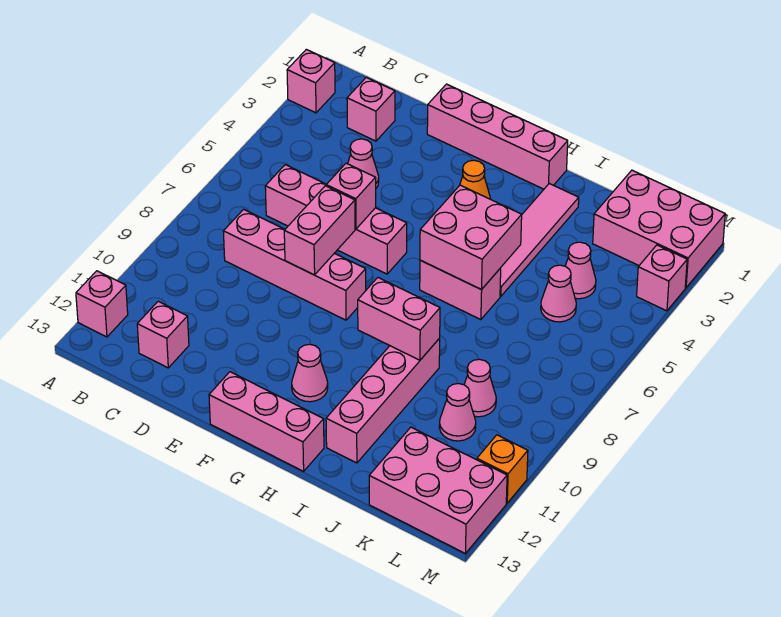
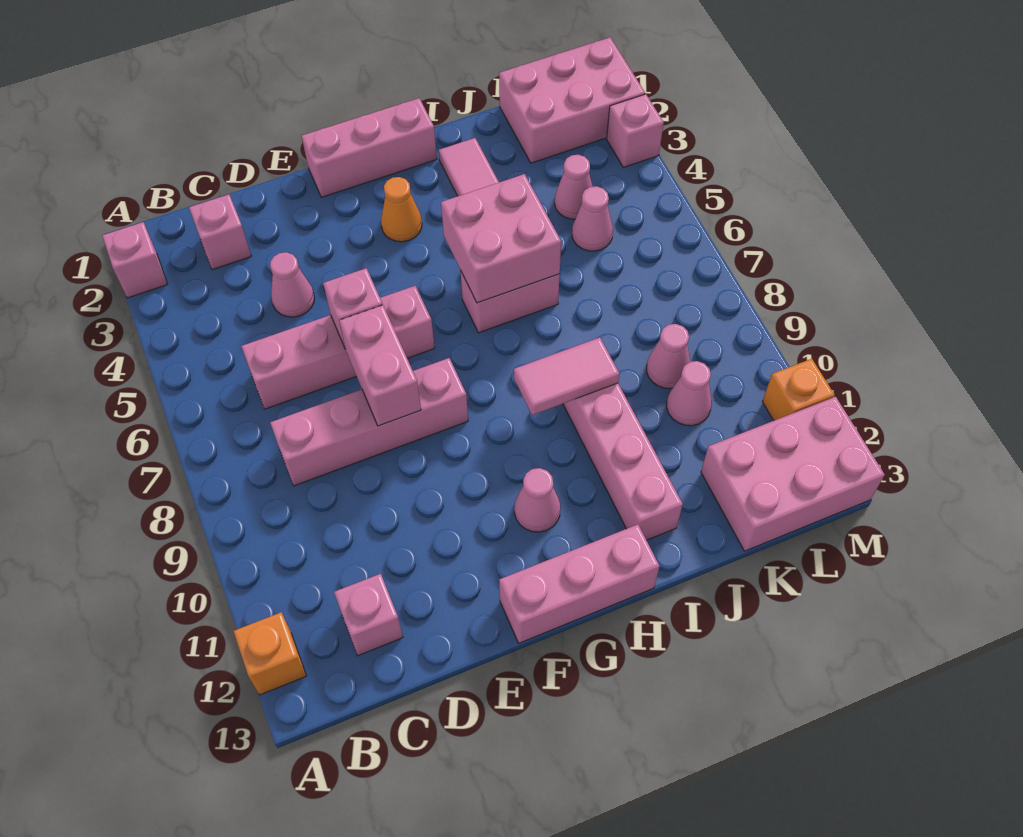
pink 1x1 brick [76,271,128,337] -> orange 1x1 brick [233,612,306,695]
pink 1x4 brick [427,84,568,189] -> pink 1x3 brick [302,98,437,197]
pink 1x2 brick [358,278,440,360] -> pink 1x2 tile [514,337,619,415]

